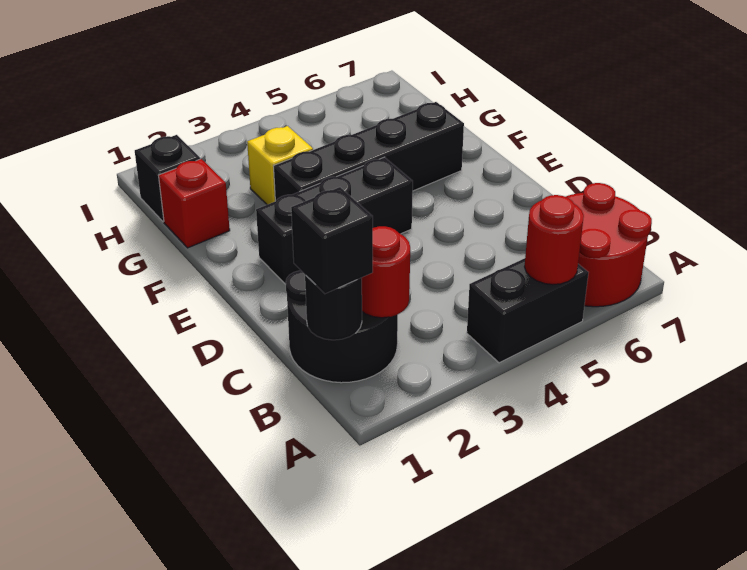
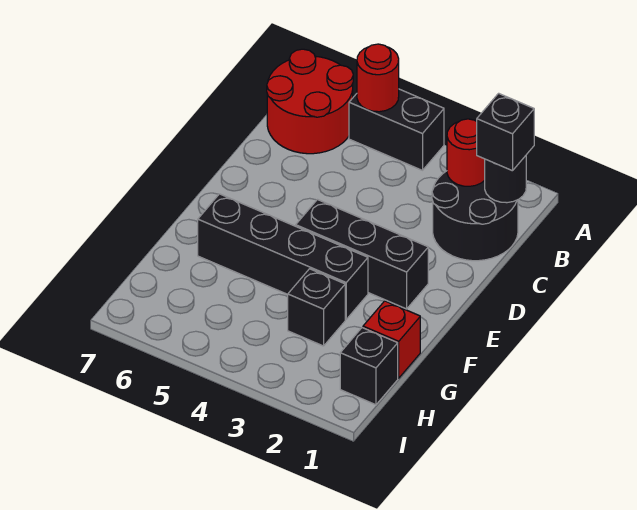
yellow 1x1 brick [247,126,313,205] -> black 1x1 brick [288,269,345,346]

